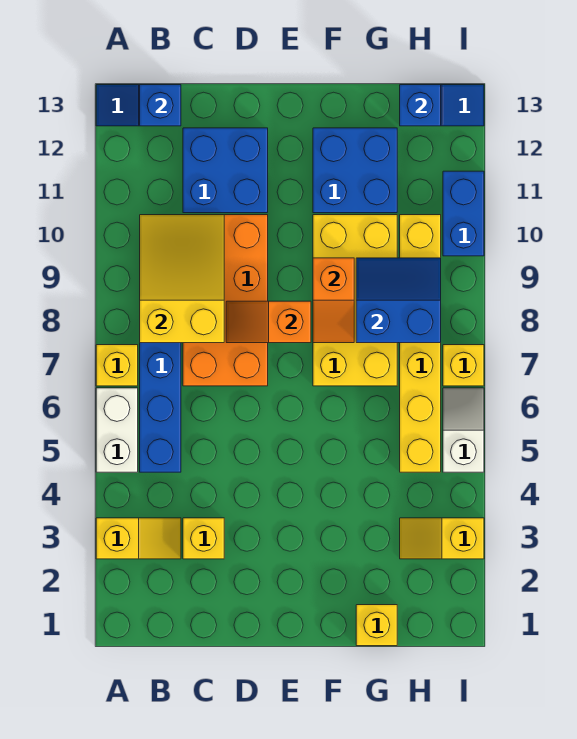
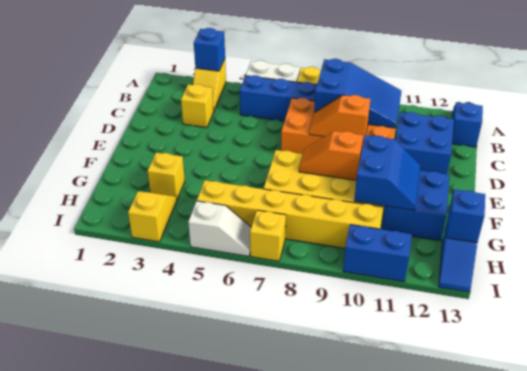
yellow 2x3 slope [140,215,224,343] -> blue 2x3 slope [314,59,401,128]
blue 1x1 brick [140,85,181,126] -> blue 1x1 brick moved to [194,28,225,71]
orange 1x2 slope [226,301,311,343] -> orange 1x2 slope turned to [309,95,370,142]
yellow 1x1 brick [356,605,397,646] -> yellow 1x1 brick moved to [148,153,185,199]
blue 2x2 slope [356,258,441,343] -> blue 2x2 slope moved to [354,135,420,210]

